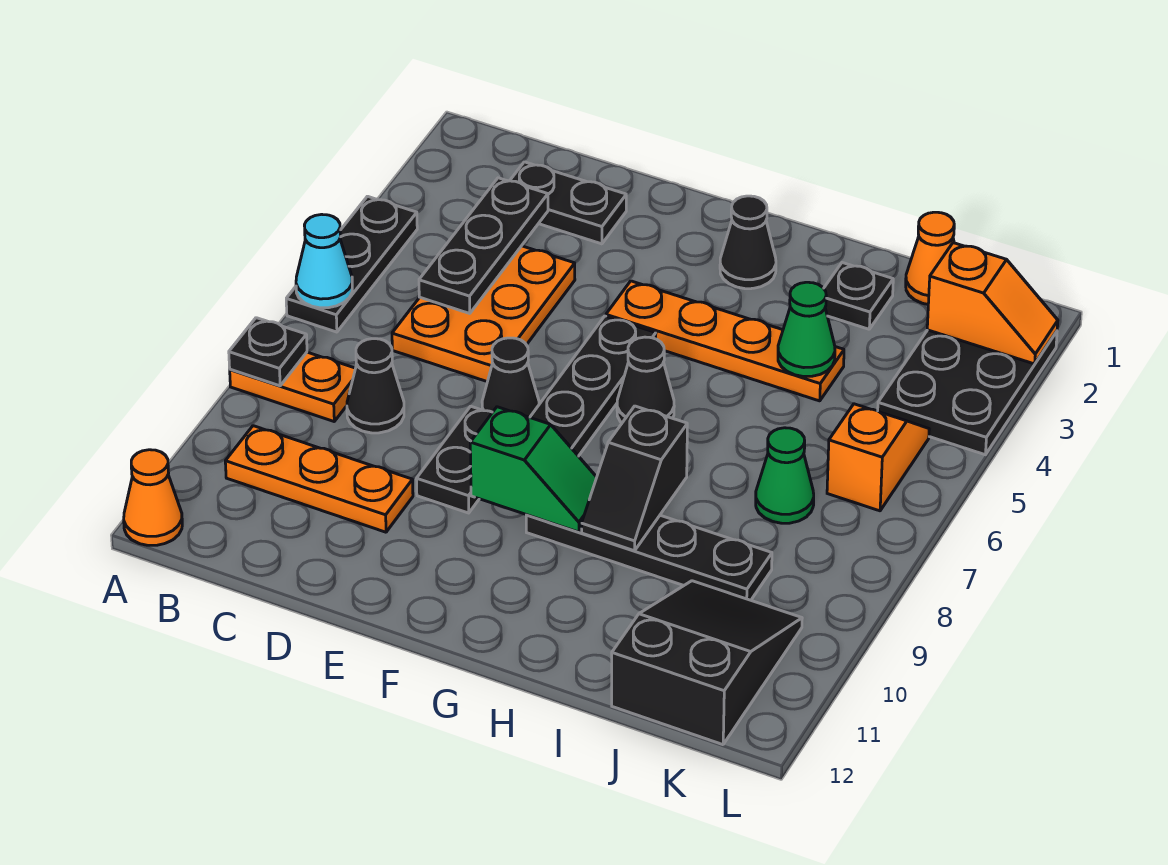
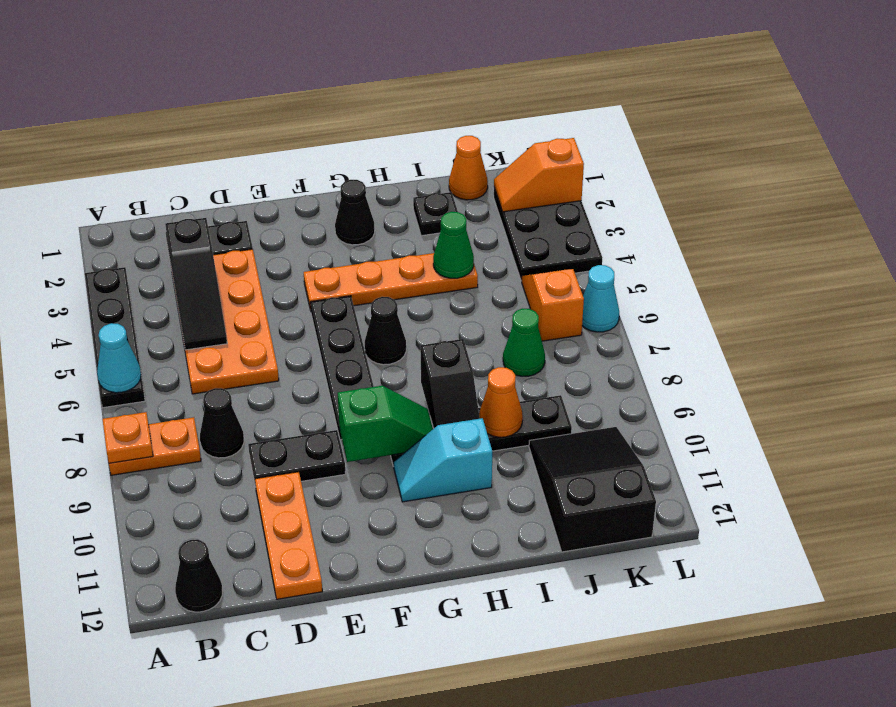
black 1x3 plate [286,196,417,332] -> black 1x4 plate [85,267,145,408]
black 1x1 plate [229,318,307,386] -> orange 1x1 plate [102,412,153,463]
orange 1x1 cone [124,450,182,545] -> orange 1x1 cone moved to [479,367,523,437]
orange 1x3 plate [225,426,413,532] -> orange 1x3 plate turned to [255,472,322,599]
black 1x3 plate [419,178,548,314] -> black 1x3 slope [165,218,227,350]
orange 2x3 plate [392,246,575,382] -> orange 2x4 plate [171,249,279,394]
black 1x1 cone [482,338,539,417] -> black 1x1 cone moved to [175,540,222,612]
black 1x2 plate [416,406,492,513] -> black 1x2 plate turned to [248,430,346,487]
none -> cyan 1x2 slope [394,418,492,502]
orange 1x2 slope [927,243,1058,364] -> orange 1x2 slope turned to [494,138,584,212]
none -> cyan 1x1 cone [582,265,619,332]

